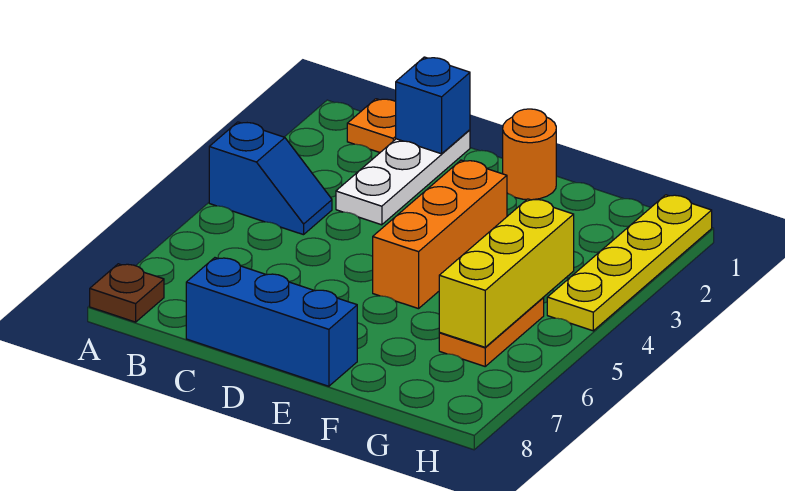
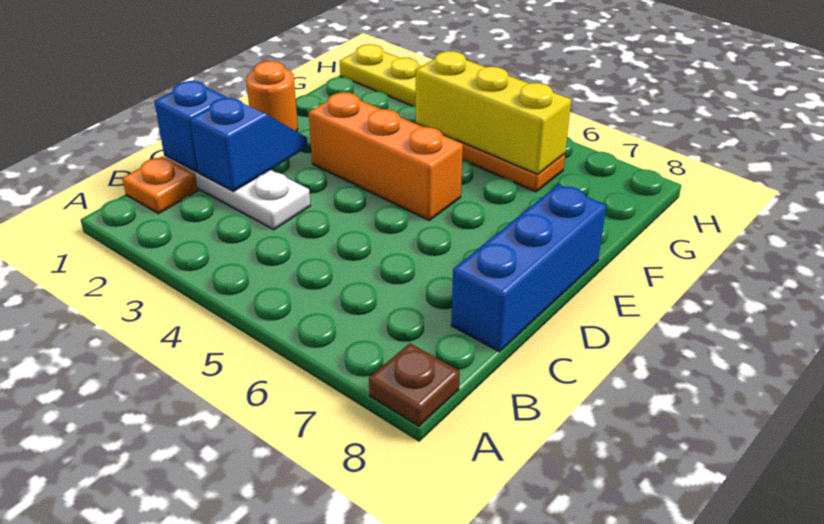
blue 1x2 slope [209,122,332,235] -> blue 1x2 slope moved to [190,98,308,191]

